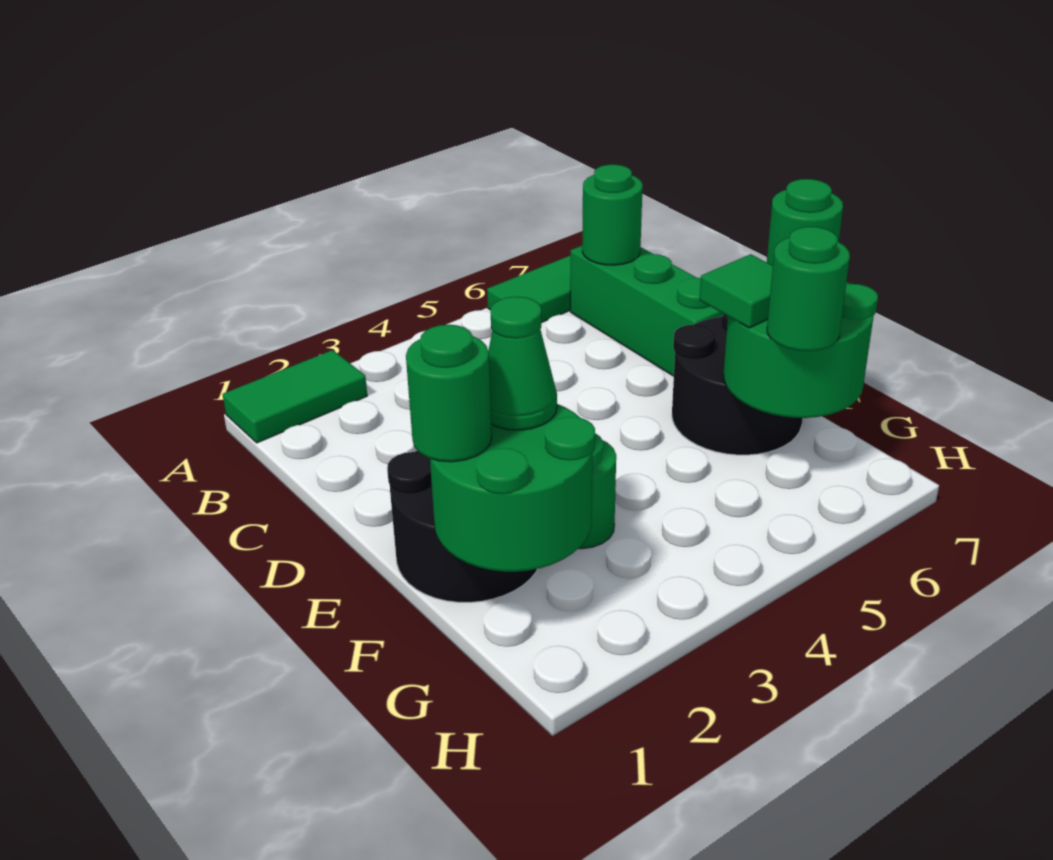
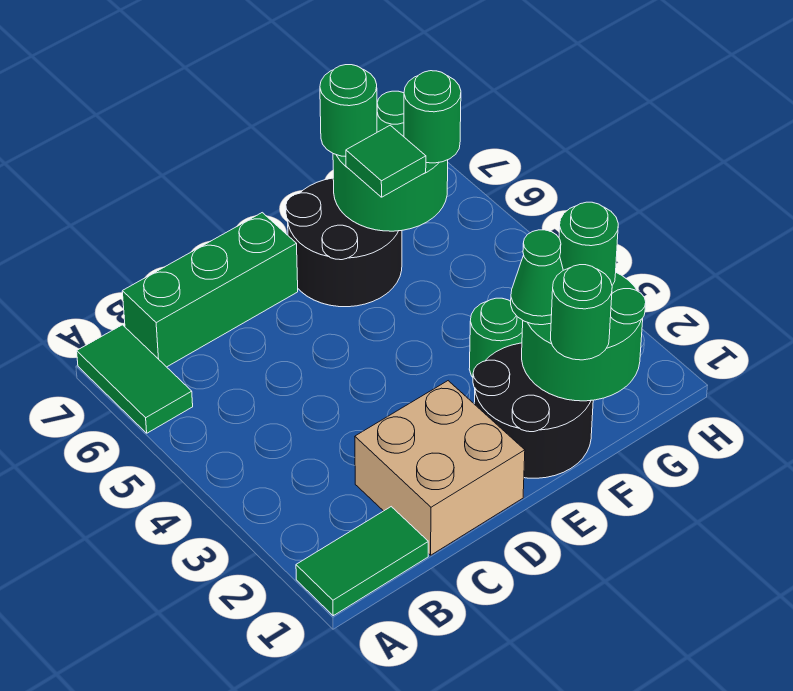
green 1x2 tile [223,350,367,443] -> green 1x2 tile turned to [296,507,428,616]
green 1x1 round brick [582,164,643,265] -> green 1x1 round brick moved to [559,202,618,285]
none -> tan 2x2 brick [355,381,525,555]

